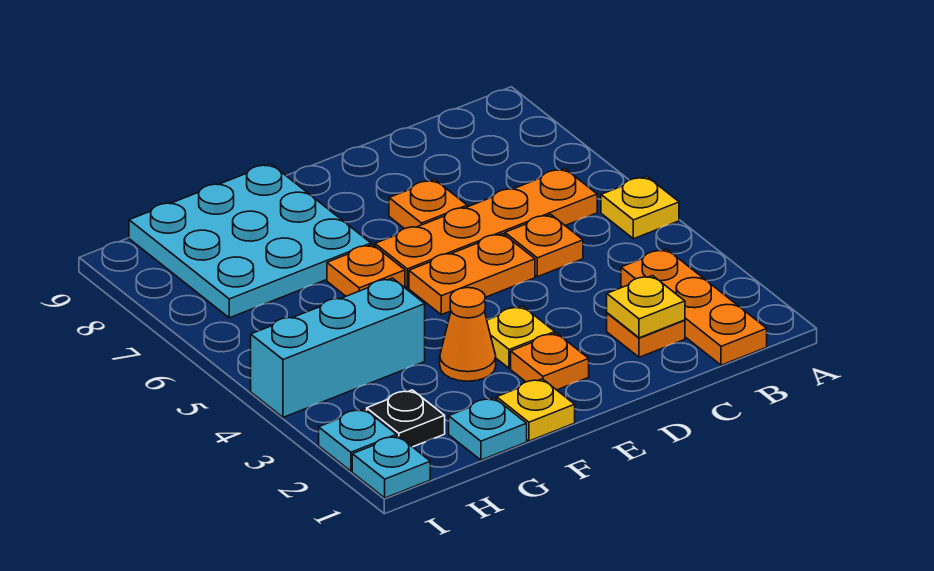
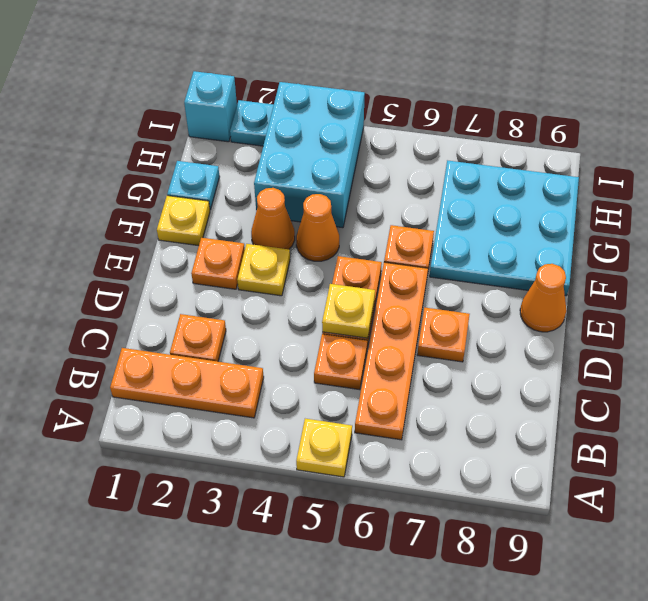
yellow 1x1 plate [607,276,685,338] -> yellow 1x1 plate moved to [322,284,375,338]
none -> orange 1x1 cone [520,264,566,332]
none -> orange 1x1 cone [296,194,339,261]
cyan 1x3 brick [251,278,425,417] -> cyan 2x3 brick [254,82,365,228]
black 1x1 plate [367,390,445,447] -> none
cyan 1x1 plate [352,436,430,498] -> cyan 1x1 brick [184,71,237,142]

